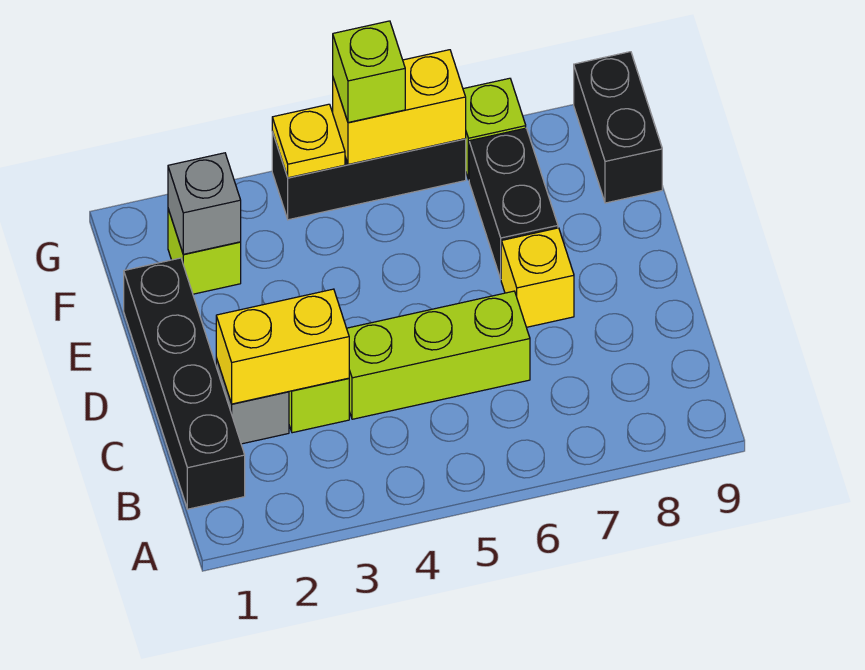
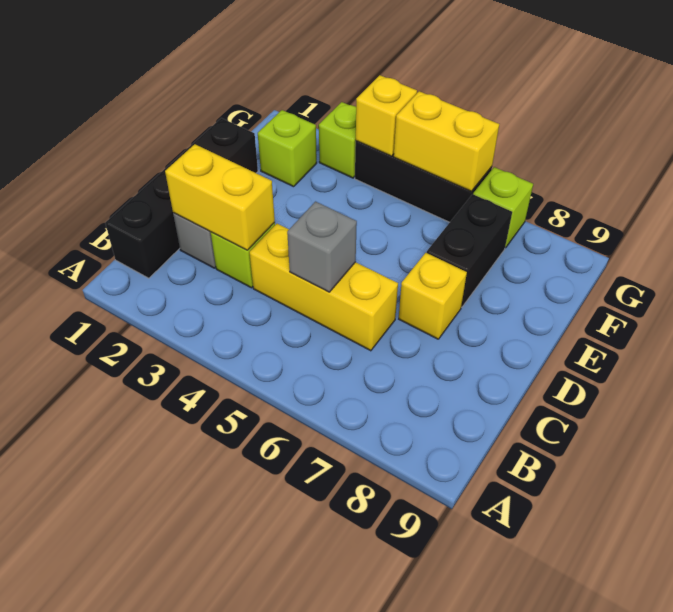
lime 1x3 brick [347,291,530,419] -> yellow 1x3 brick [250,224,398,351]
grey 1x1 brick [168,153,241,254] -> grey 1x1 brick moved to [287,202,357,292]
black 1x2 brick [574,52,662,203] -> none
yellow 1x1 plate [272,104,345,178] -> yellow 1x1 brick [356,75,417,156]
lime 1x1 brick [333,21,405,122] -> lime 1x1 brick moved to [319,102,356,178]

